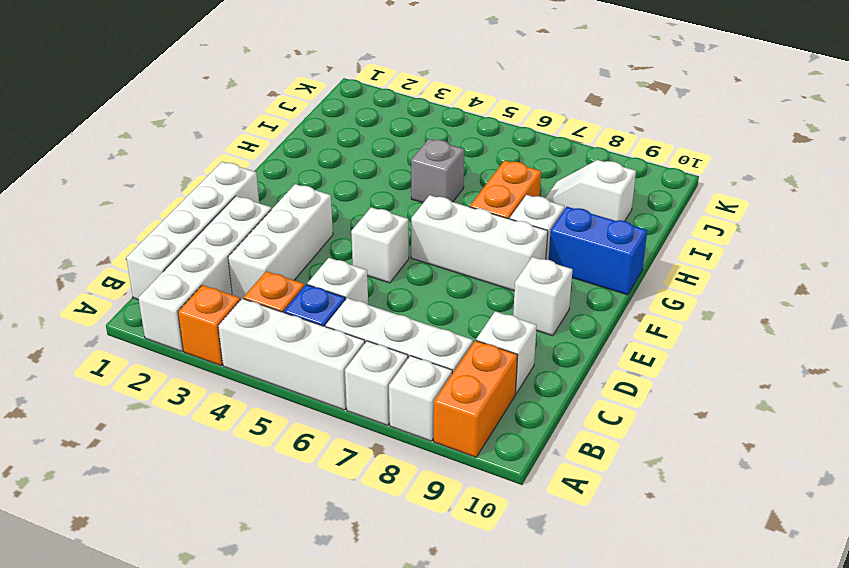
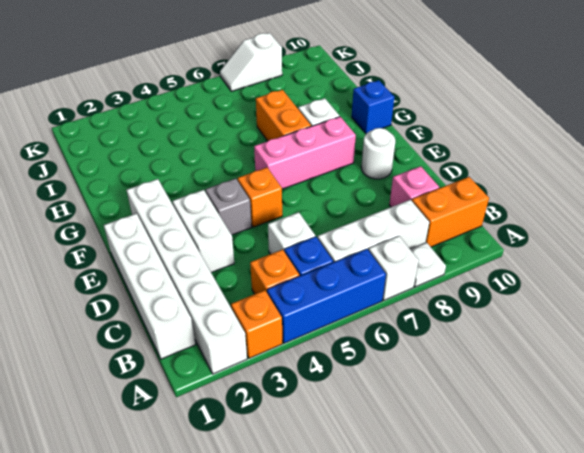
white 1x4 brick [138,196,272,351] -> white 1x6 brick [127,179,247,374]
white 1x3 brick [218,299,365,410] -> blue 1x3 brick [267,249,386,343]
white 1x1 brick [389,356,452,441] -> white 1x1 plate [410,242,446,287]
orange 1x2 brick [434,340,518,457] -> orange 1x2 brick turned to [412,177,489,247]
white 1x3 brick [228,184,333,300] -> white 1x2 brick [173,190,234,273]
white 1x1 brick [476,311,537,394] -> pink 1x1 brick [389,166,439,207]
white 1x1 brick [351,207,409,283] -> orange 1x1 brick [238,168,282,227]
white 1x1 brick [513,257,573,336] -> white 1x1 round brick [361,128,395,179]
white 1x3 brick [411,195,548,291] -> pink 1x3 brick [254,117,356,189]
blue 1x2 brick [549,207,647,295] -> blue 1x1 brick [352,80,394,134]
grey 1x1 brick [411,139,464,203] -> grey 1x1 brick moved to [205,178,252,235]
white 1x2 slope [546,160,636,221] -> white 1x2 slope moved to [220,33,282,91]

